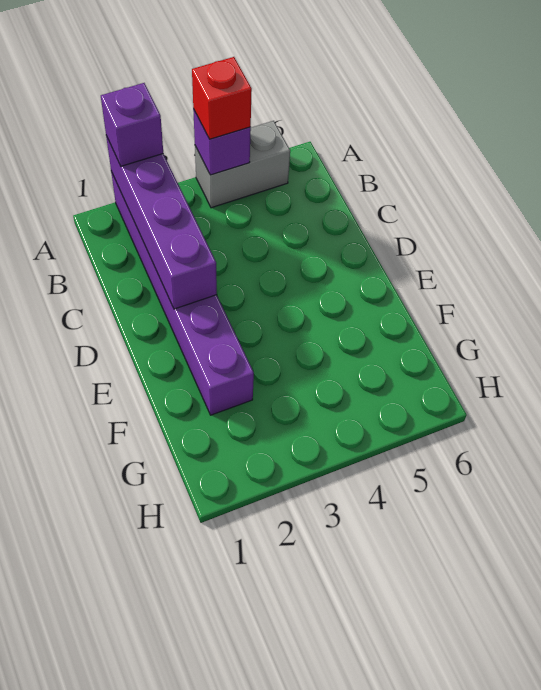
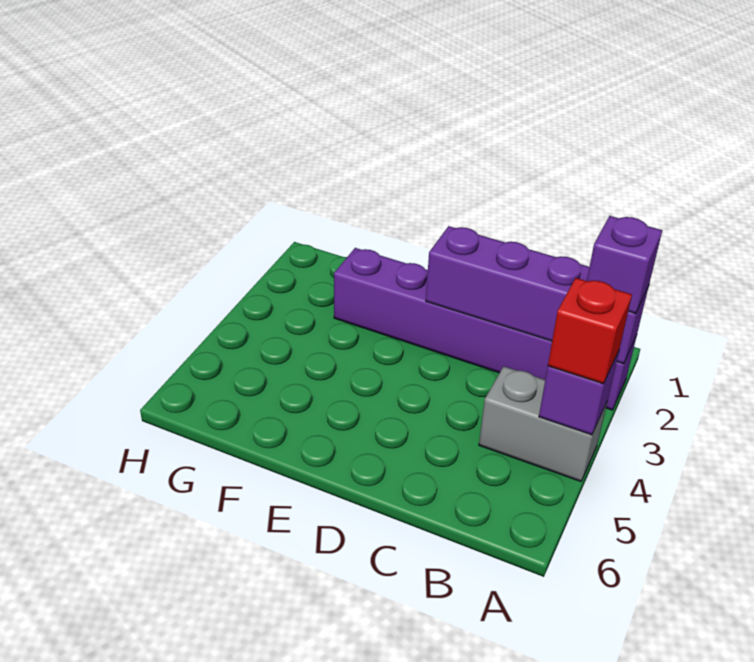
grey 1x2 brick [195,121,290,208] -> grey 1x2 brick turned to [479,366,607,481]

